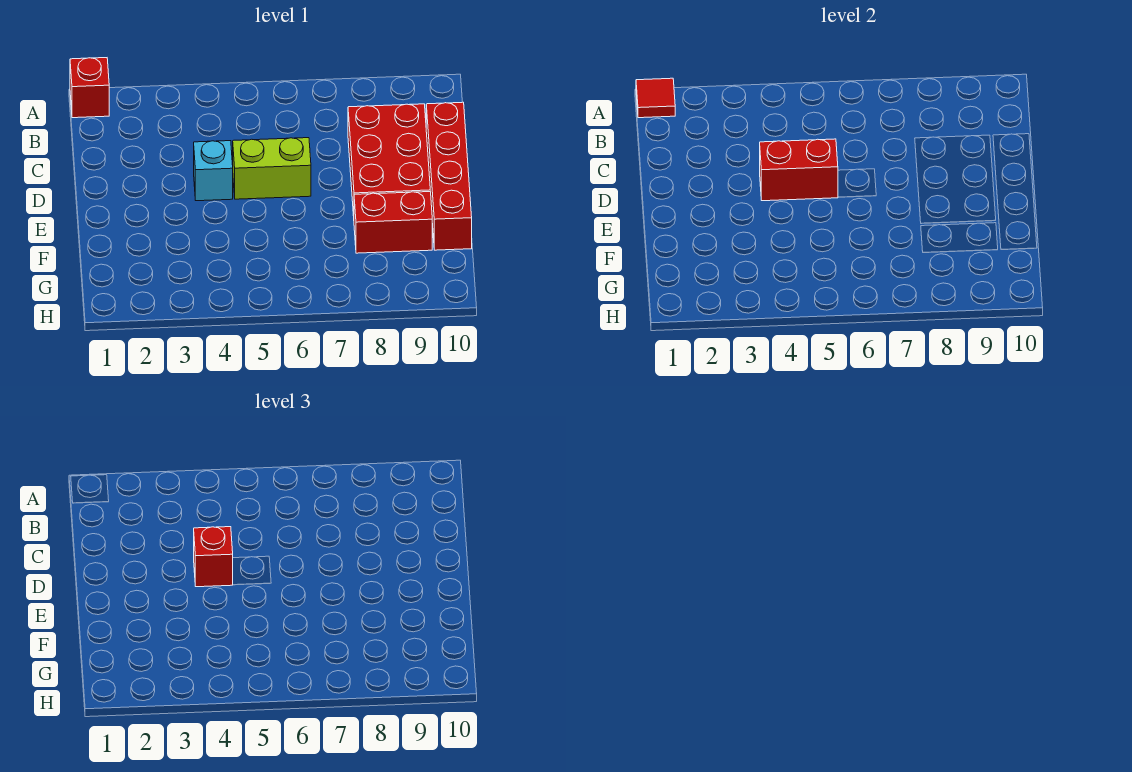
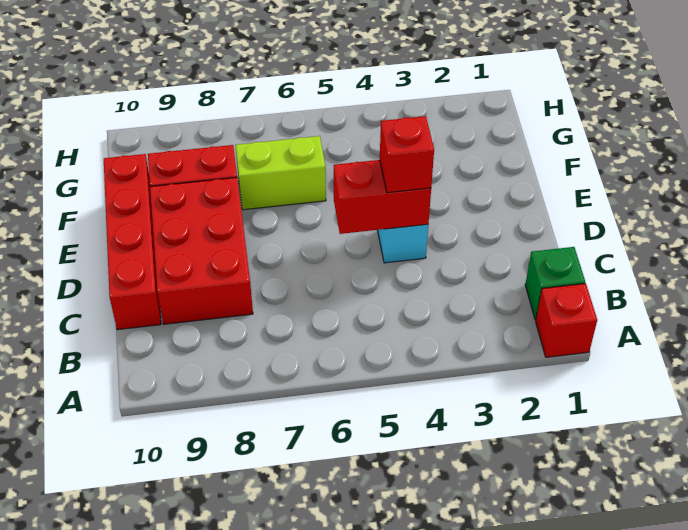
red 1x1 tile [636,78,675,118] -> none
none -> green 1x1 brick [525,247,585,320]
lime 1x2 brick [233,138,311,199] -> lime 1x2 brick moved to [235,136,326,210]

